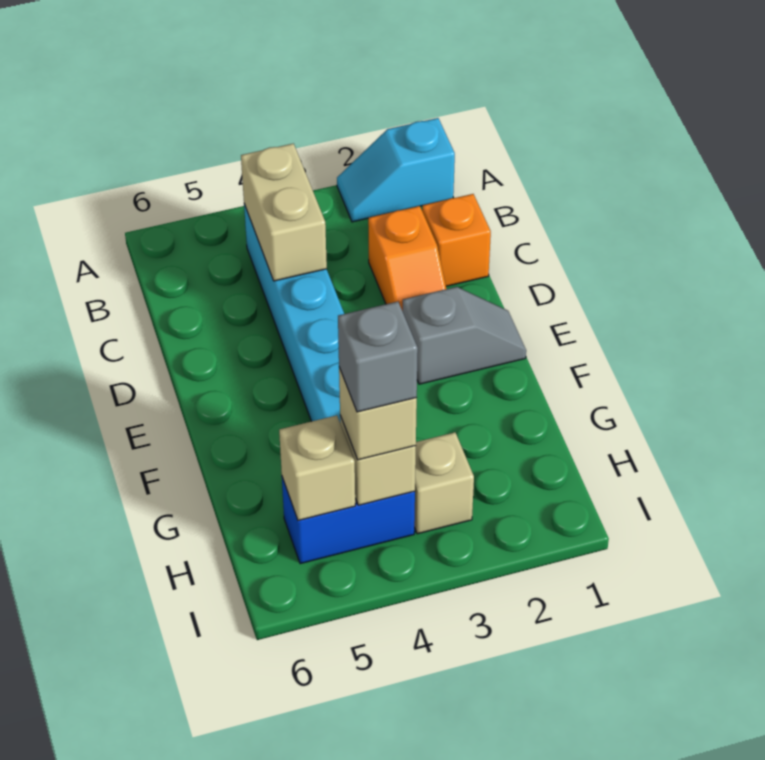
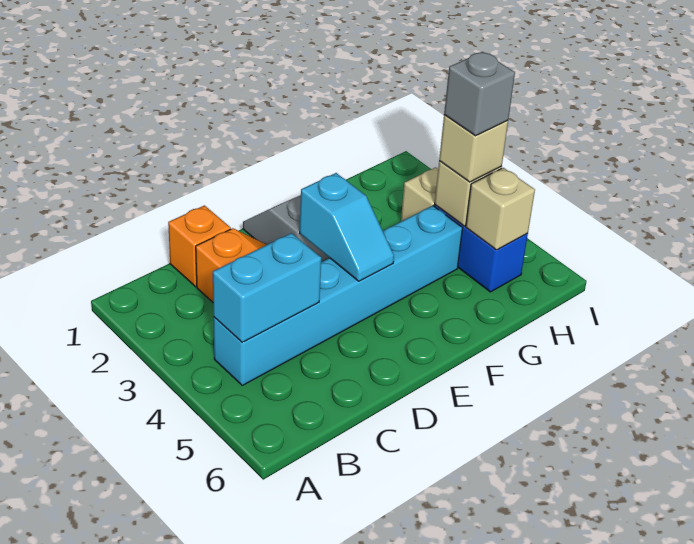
cyan 1x2 slope [337,118,455,222] -> cyan 1x2 slope moved to [300,173,394,281]
tan 1x2 brick [241,144,327,281] -> cyan 1x2 brick [213,233,321,342]

